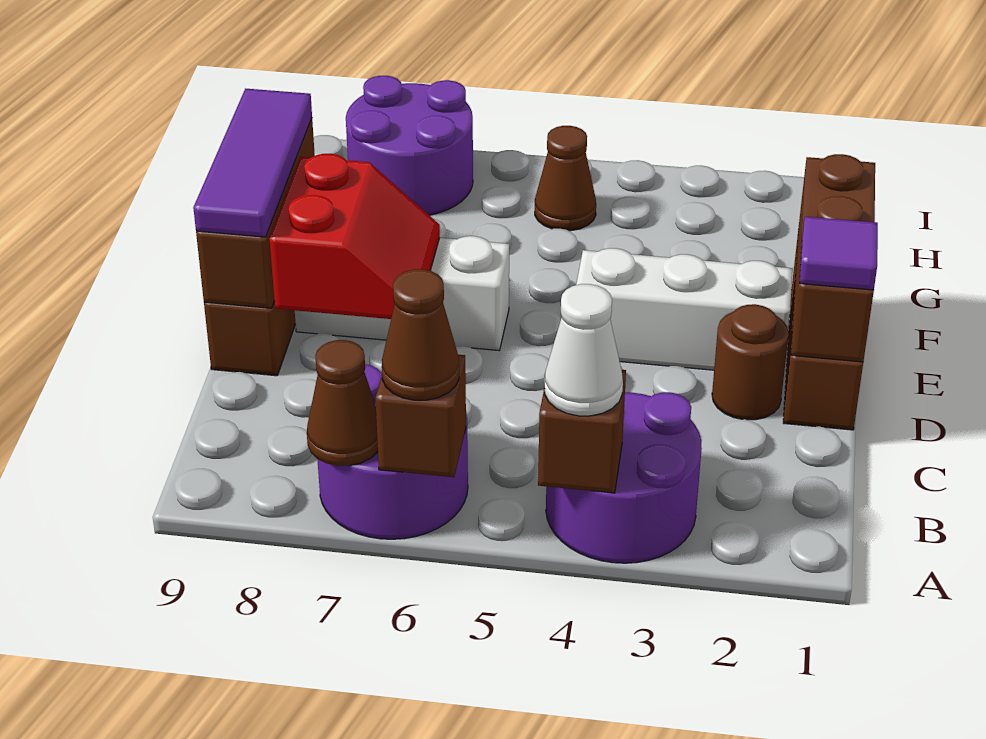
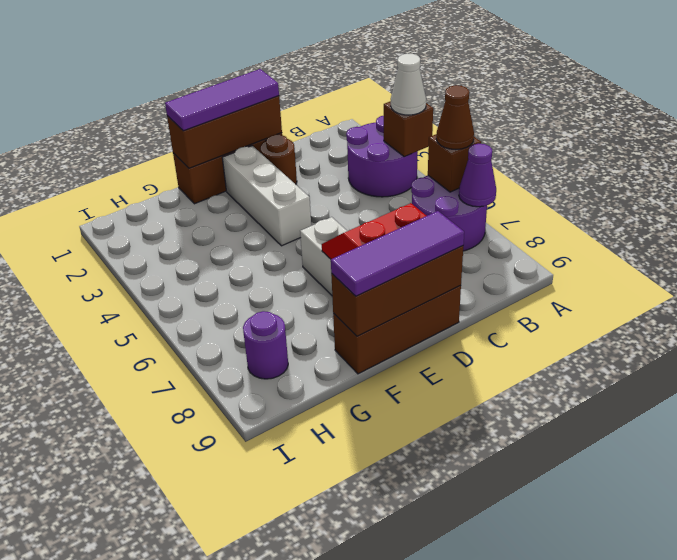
brown 1x1 cone [307,340,378,466] -> purple 1x1 cone [459,144,496,207]
purple 1x1 tile [799,217,878,290] -> purple 1x3 tile [165,69,279,131]
brown 1x1 cone [535,126,596,231] -> none
purple 2x2 round brick [346,76,473,215] -> purple 1x1 round brick [243,311,288,379]

